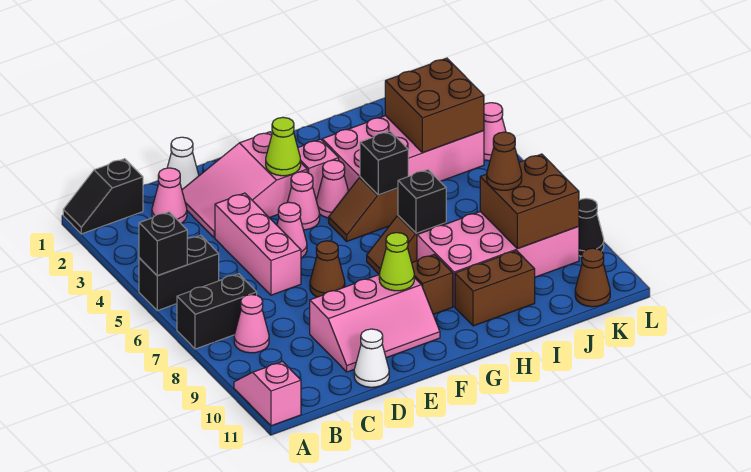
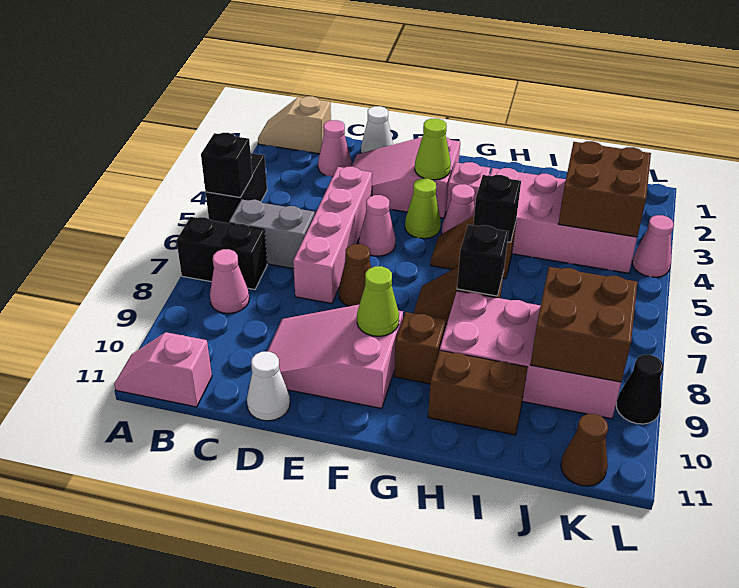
black 1x2 slope [63,159,143,234] -> tan 1x2 slope [258,96,331,154]
black 1x2 brick [139,235,219,311] -> black 1x2 brick turned to [206,152,267,223]
pink 1x2 slope [234,362,301,426] -> pink 1x2 slope turned to [114,332,212,407]
none -> grey 1x2 brick [229,200,315,269]
pink 1x3 brick [215,193,301,295] -> pink 1x4 brick [293,167,372,303]
pink 2x3 slope [310,275,440,372] -> pink 2x3 slope turned to [267,305,403,409]
pink 1x1 cone [287,172,320,230] -> lime 1x1 cone [405,178,441,239]
brown 1x1 cone [487,132,522,190] -> none

